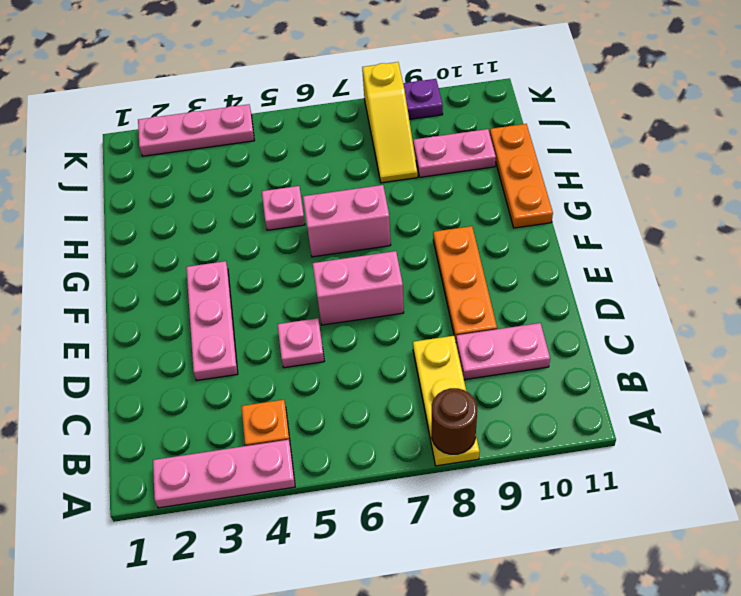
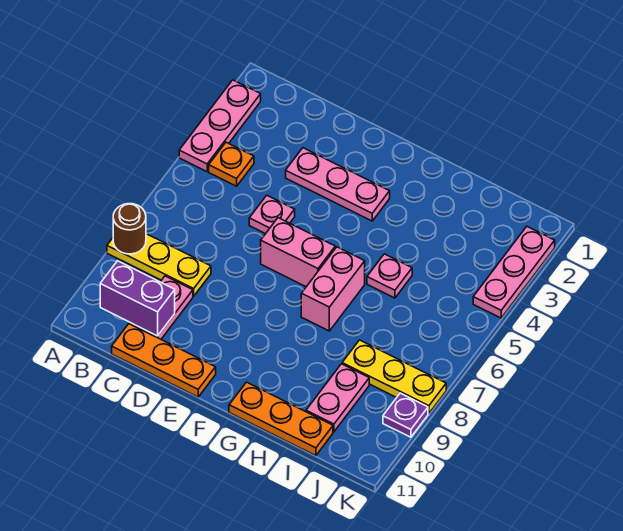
none -> purple 1x2 brick [100,261,175,336]
orange 1x3 plate [433,226,497,341] -> orange 1x3 plate moved to [112,324,216,397]
pink 1x2 brick [312,251,404,325] -> pink 1x2 brick turned to [261,218,335,287]
yellow 1x3 slope [362,62,418,183] -> yellow 1x3 plate [342,340,446,413]

